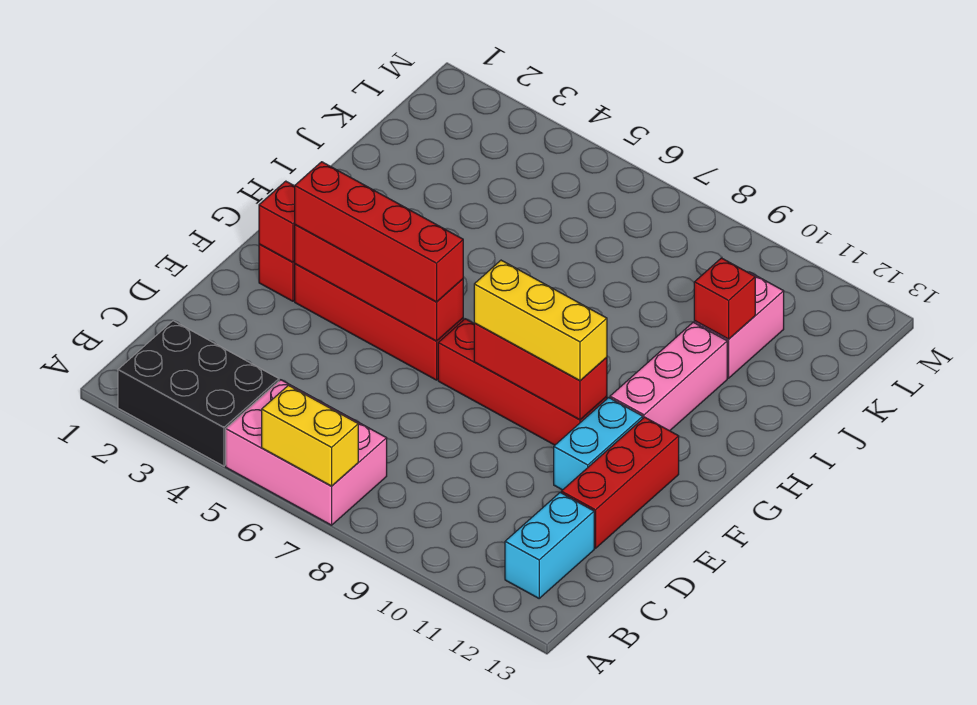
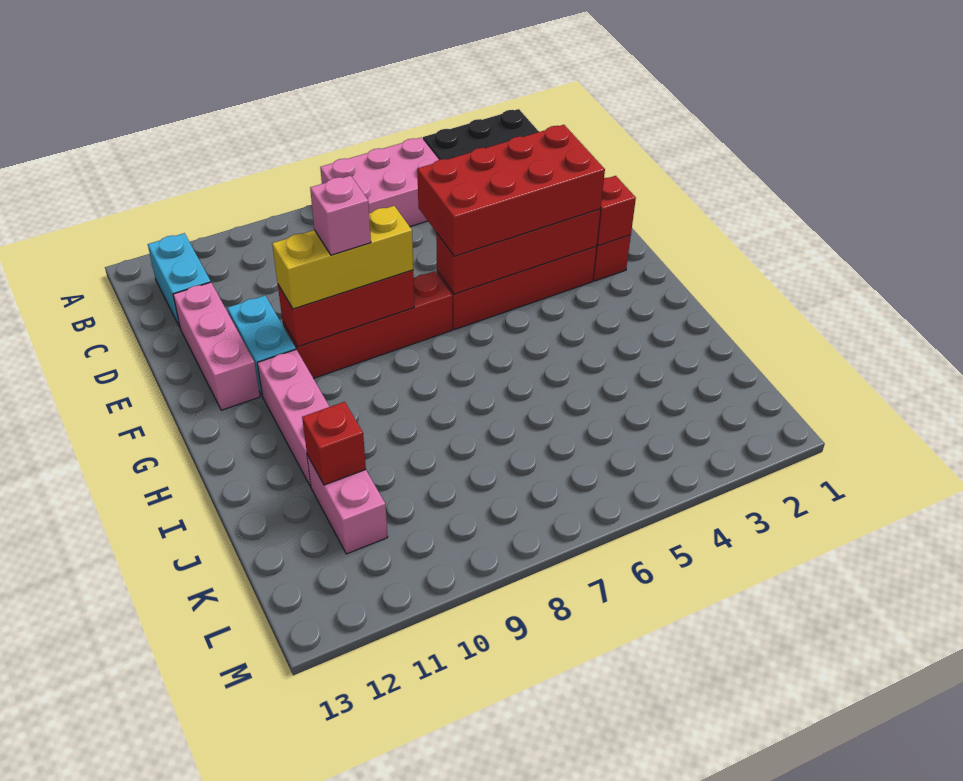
yellow 1x2 brick [262,385,358,486] -> none
red 1x3 brick [561,417,679,548] -> pink 1x3 brick [173,282,260,410]
red 1x4 brick [295,162,463,302] -> red 2x4 brick [417,125,605,256]
none -> pink 1x1 brick [310,175,371,255]

